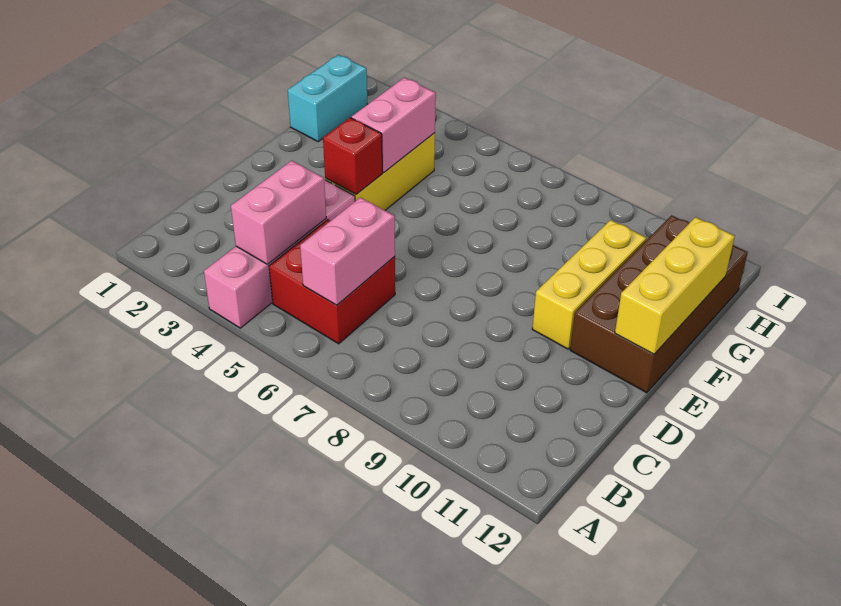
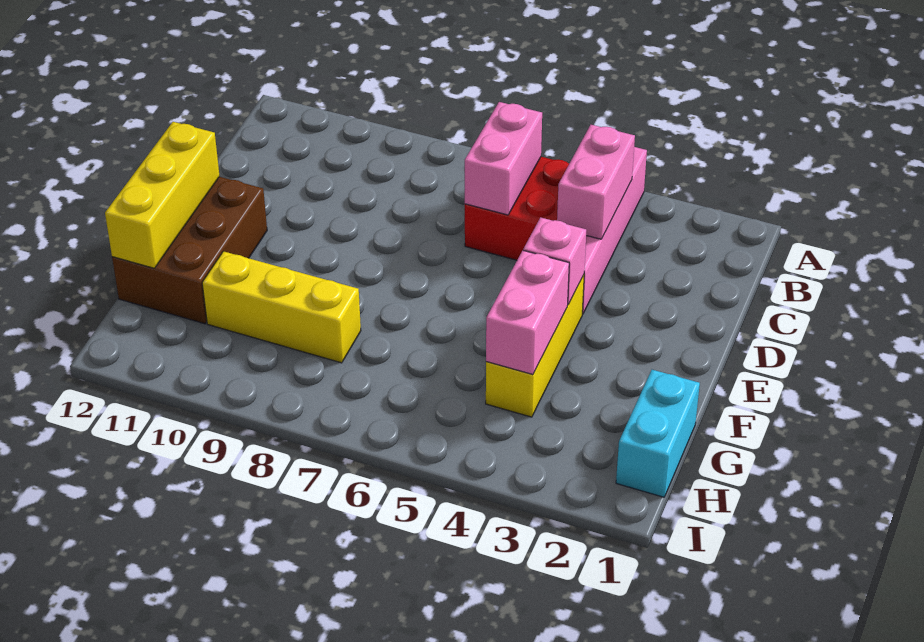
red 1x1 brick [323,118,382,194] -> pink 1x1 brick [523,217,586,305]
yellow 1x3 brick [532,220,646,349] -> yellow 1x3 brick turned to [202,251,361,363]
brown 2x4 brick [570,215,748,393] -> brown 2x3 brick [112,177,267,324]

